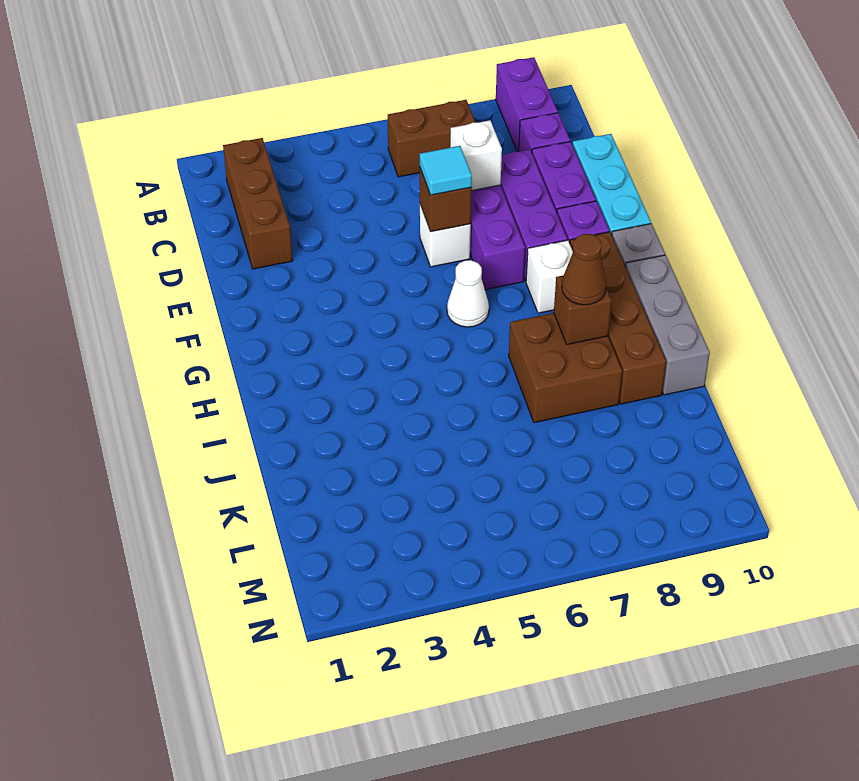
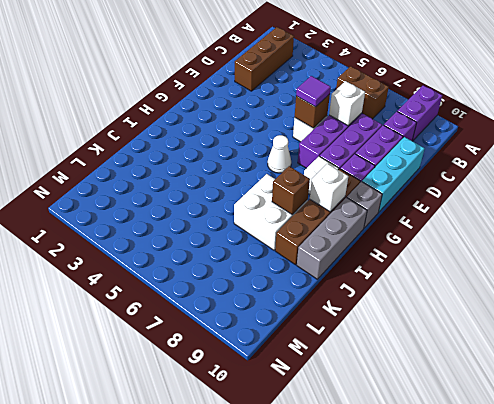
cyan 1x1 tile [420,146,472,195] -> purple 1x1 tile [296,76,331,107]
none -> white 1x1 brick [310,164,348,212]
brown 2x2 brick [509,313,622,423] -> white 2x2 brick [234,174,308,250]
brown 1x1 cone [562,234,606,305] -> none

